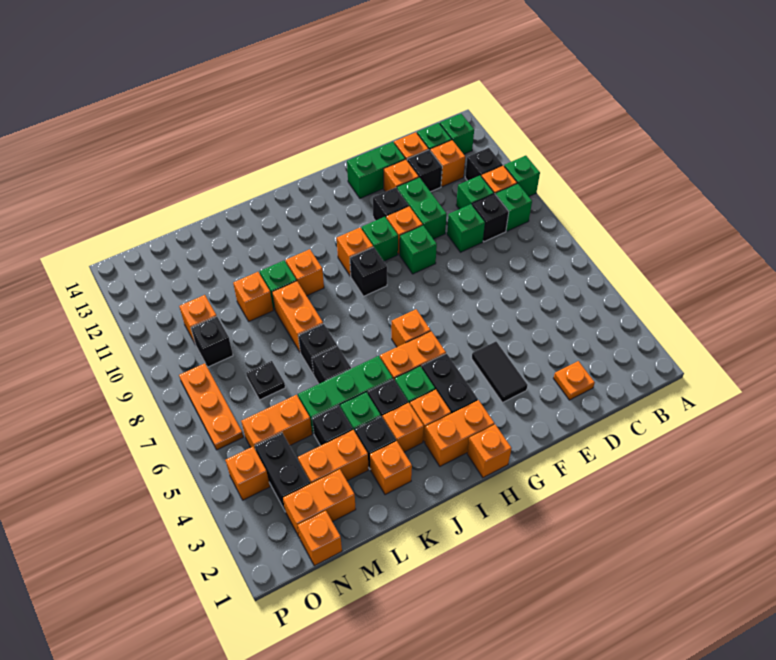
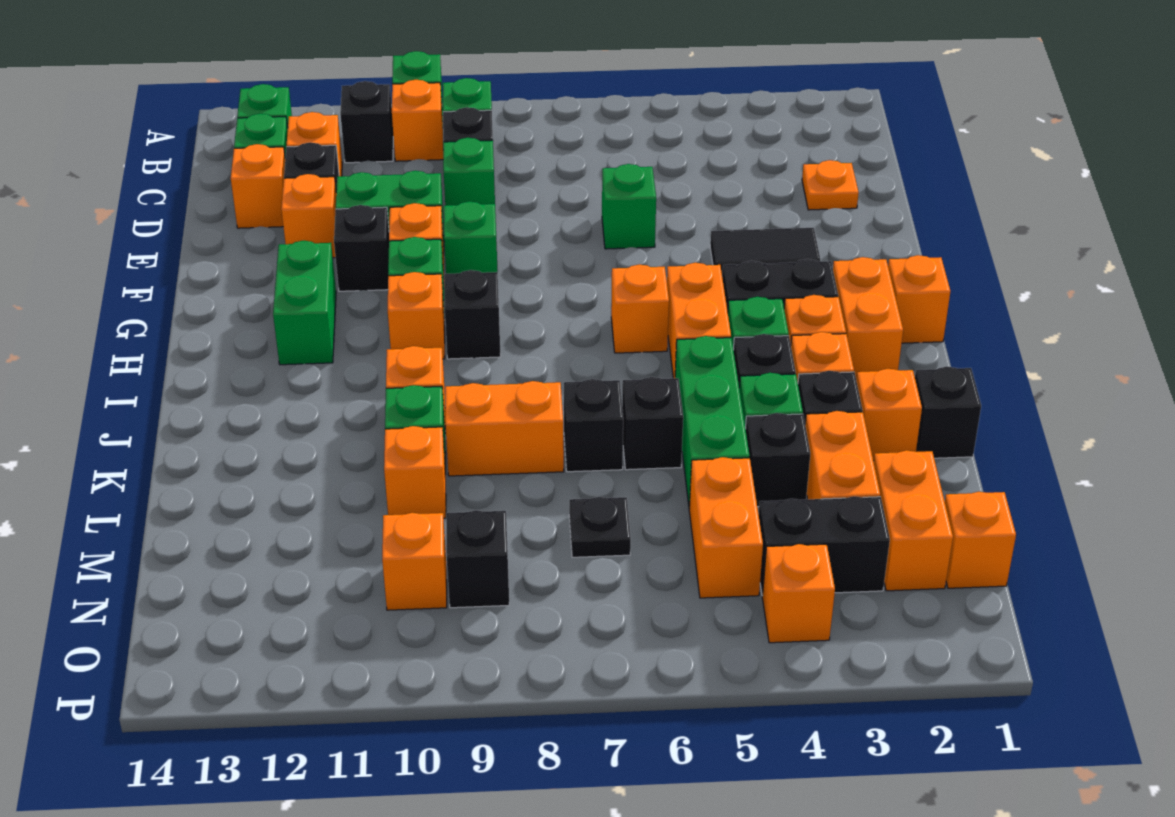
green 1x1 brick [456,176,494,209] -> green 1x1 brick moved to [602,164,656,249]
green 1x2 brick [347,142,405,198] -> green 1x2 brick moved to [273,241,336,365]
none -> black 1x1 brick [915,366,981,458]
orange 1x3 plate [179,363,243,450] -> none

